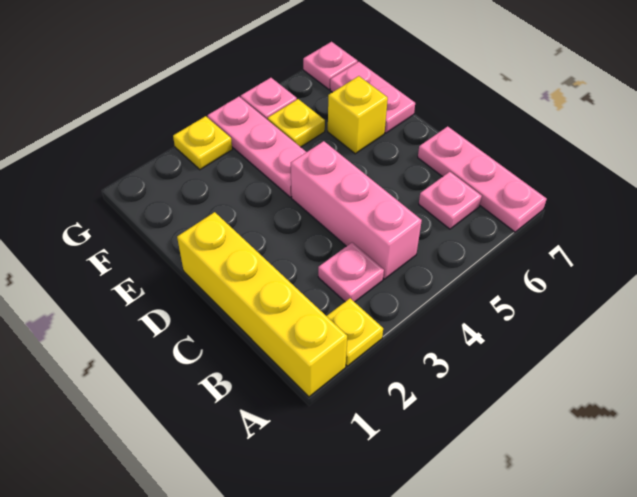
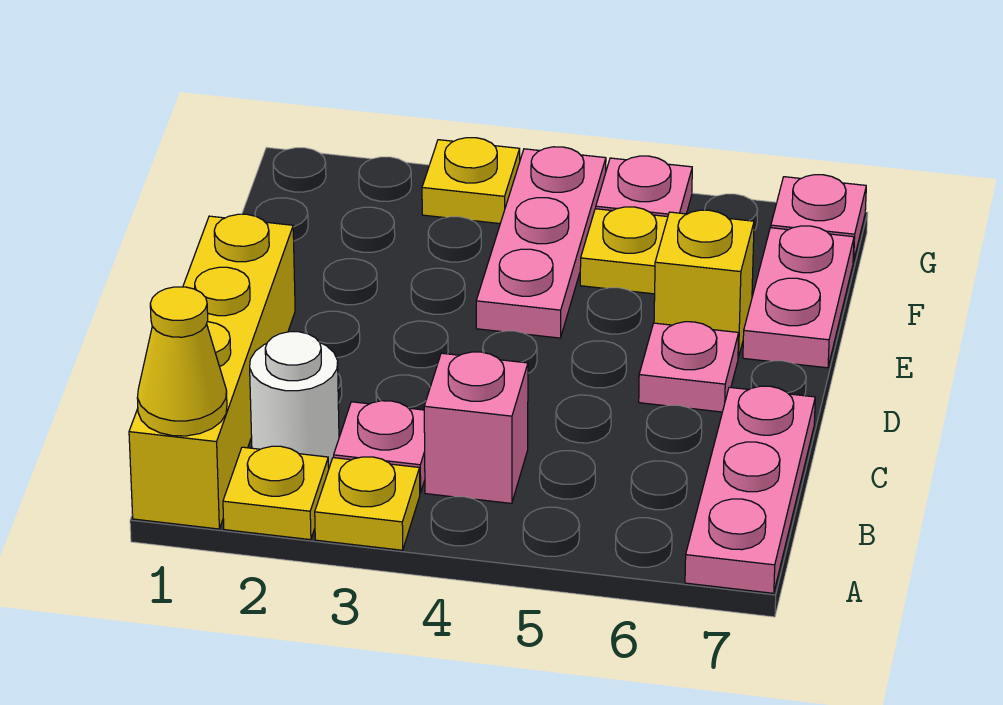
none -> yellow 1x1 cone [137,287,227,436]
none -> yellow 1x1 plate [315,457,420,550]
none -> white 1x1 round brick [250,332,339,467]
pink 1x3 brick [291,141,422,279] -> pink 1x1 brick [424,352,528,503]
pink 1x1 plate [419,172,482,229] -> pink 1x1 plate moved to [639,322,739,412]

